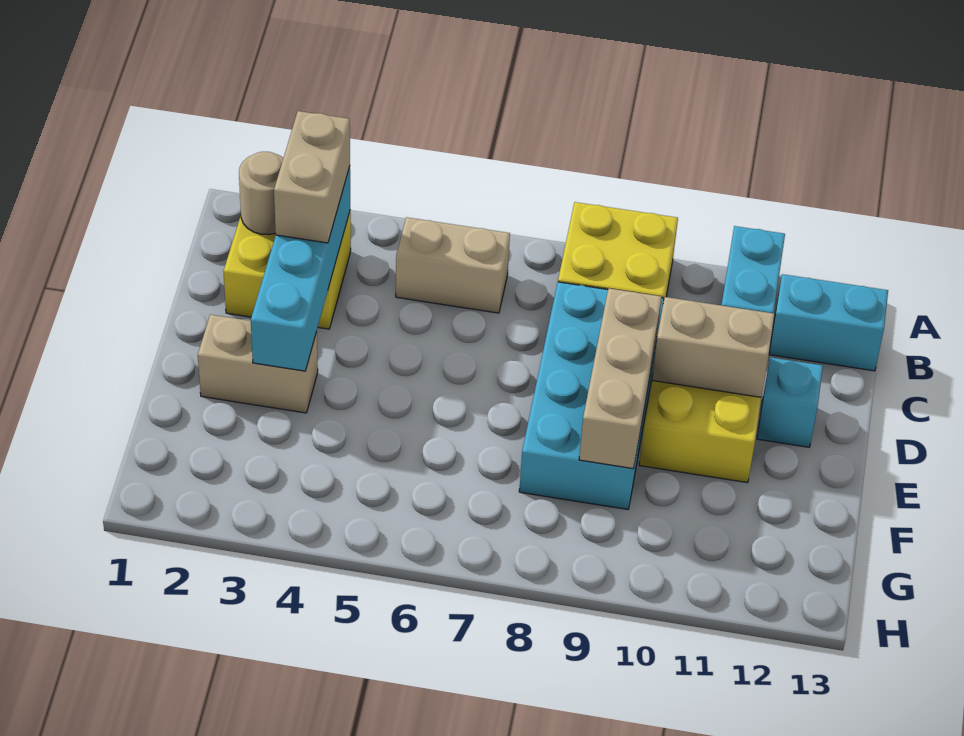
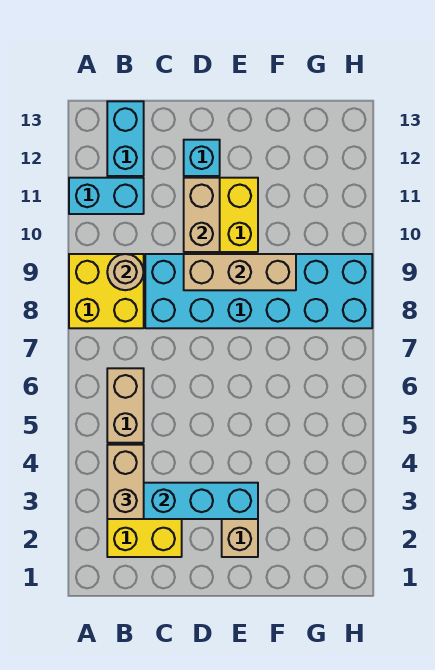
tan 1x1 round brick [239,152,283,234] -> tan 1x1 round brick moved to [107,254,144,290]
tan 1x2 brick [274,111,350,243] -> tan 1x2 brick turned to [107,445,144,519]
cyan 2x4 brick [519,282,664,509] -> cyan 2x6 brick [145,254,372,328]

